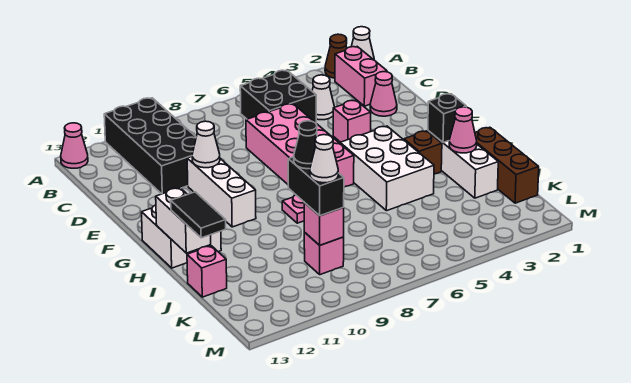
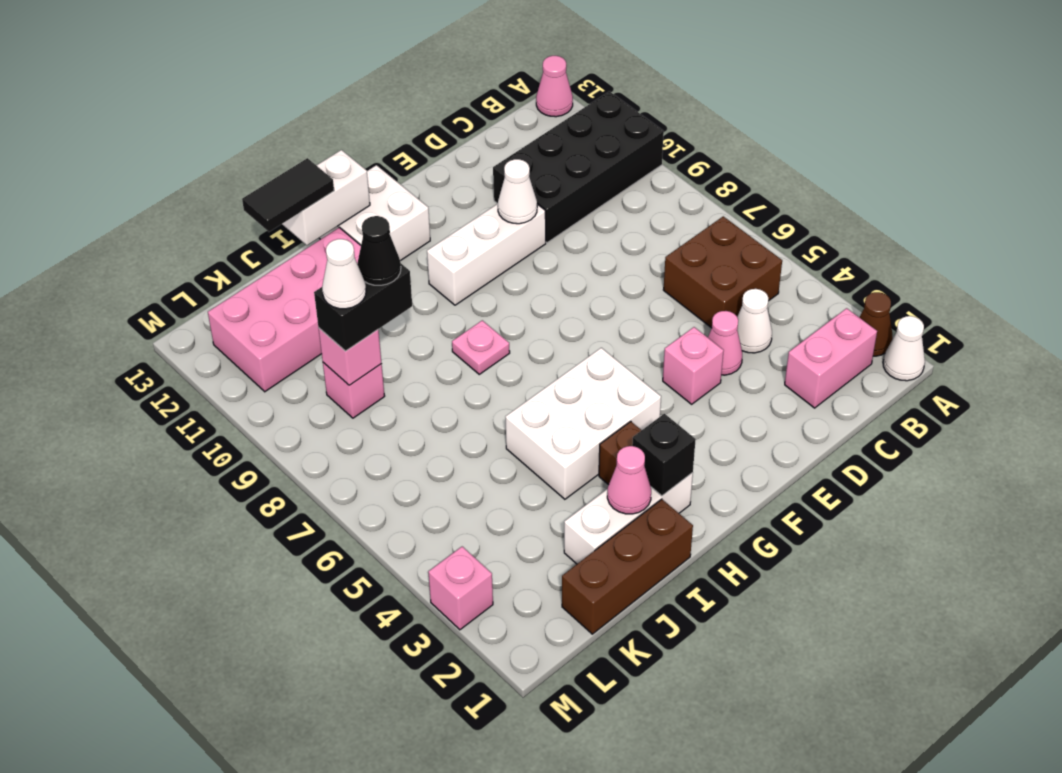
black 2x2 brick [240,70,316,123] -> brown 2x2 brick [663,216,782,328]
pink 1x1 cone [370,72,397,116] -> pink 1x1 cone moved to [708,311,742,375]
pink 2x4 brick [246,104,354,187] -> pink 2x4 brick moved to [208,227,361,392]
pink 1x1 brick [187,246,227,297] -> pink 1x1 brick moved to [428,547,493,630]

